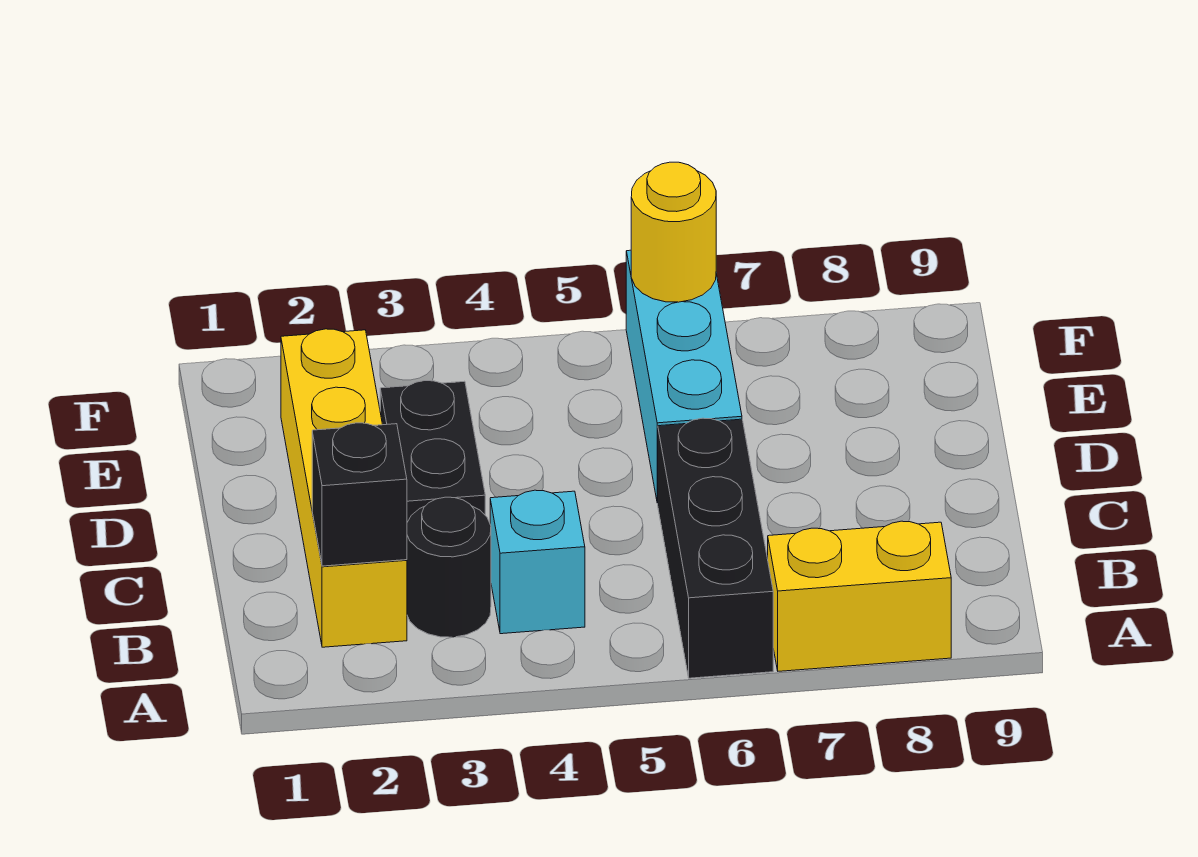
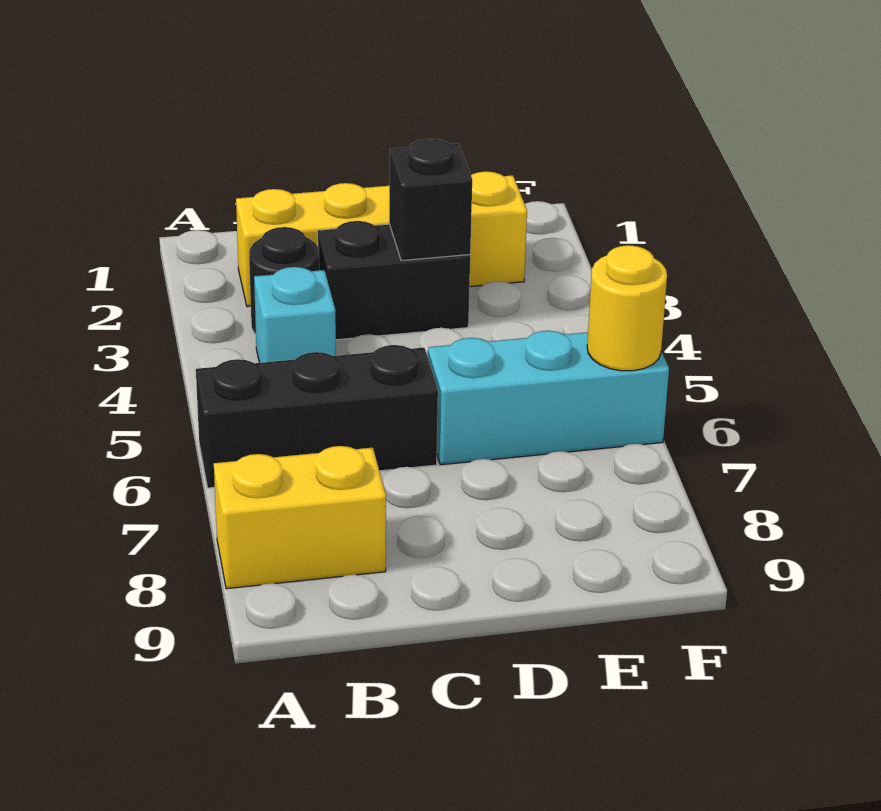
yellow 1x2 brick [768,521,951,671] -> yellow 1x2 brick turned to [214,446,386,589]
black 1x1 brick [312,423,407,566] -> black 1x1 brick moved to [389,139,472,261]

